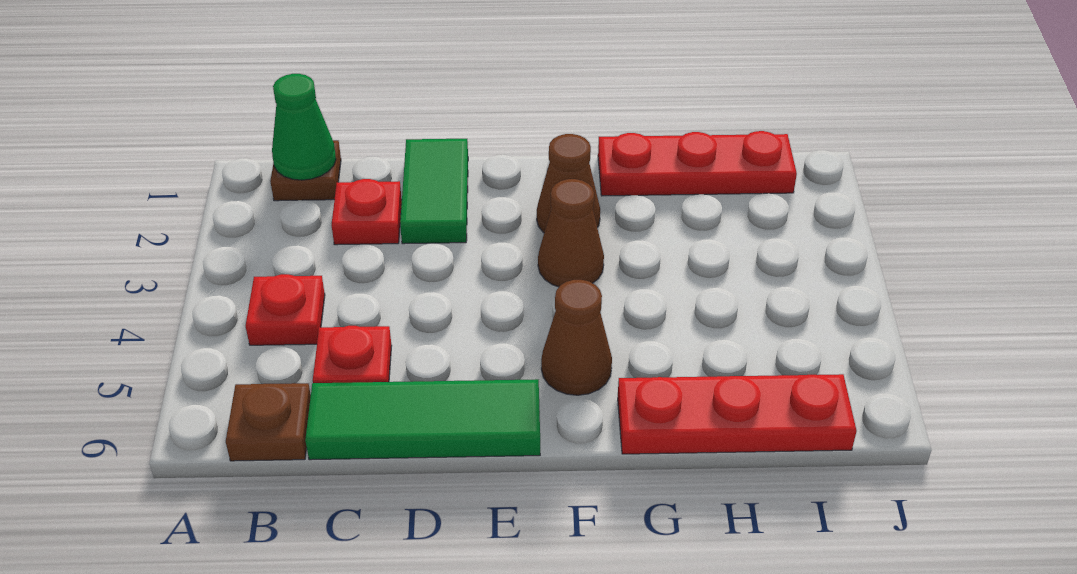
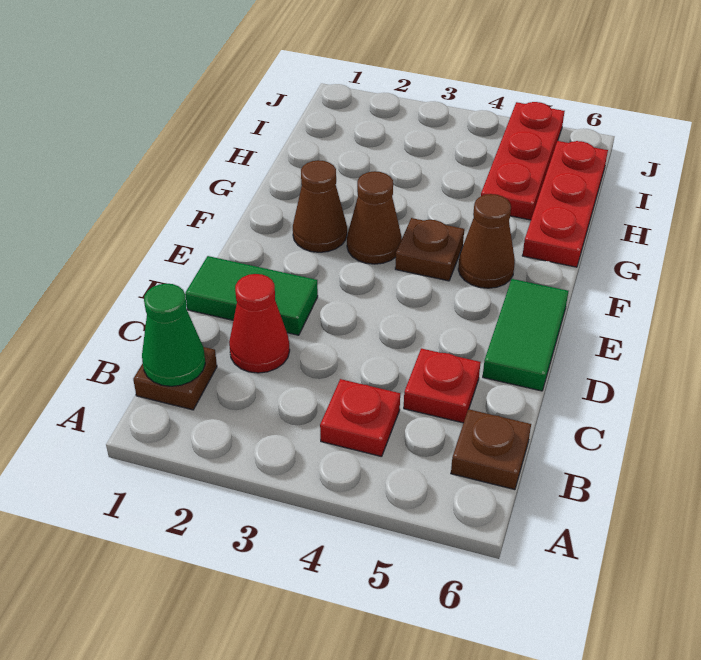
red 1x1 plate [331,179,402,245] -> red 1x1 cone [229,274,290,373]
green 1x3 tile [305,379,540,460] -> green 1x2 tile [483,279,568,391]
none -> brown 1x1 plate [395,218,464,281]
red 1x3 plate [598,131,797,196] -> red 1x3 plate moved to [481,102,565,220]

